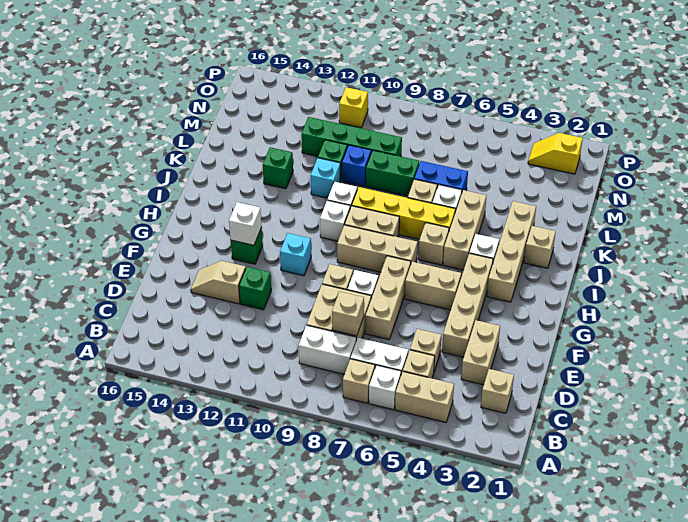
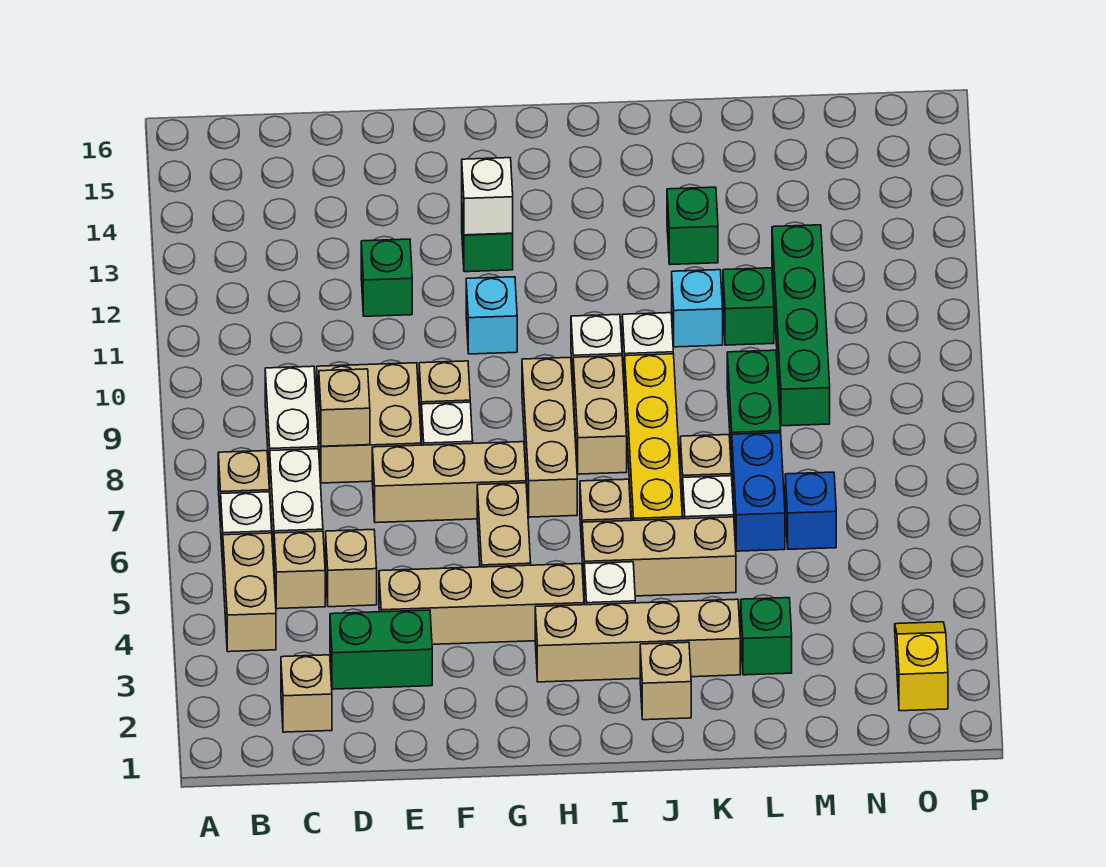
tan 1x2 brick [461,320,500,385] -> green 1x2 brick [330,610,432,689]
tan 1x2 slope [191,261,246,304] -> none
none -> green 1x1 brick [741,598,792,675]
blue 1x1 brick [342,145,371,186] -> blue 1x1 brick moved to [785,472,836,549]
yellow 1x1 brick [339,87,368,128] -> none

